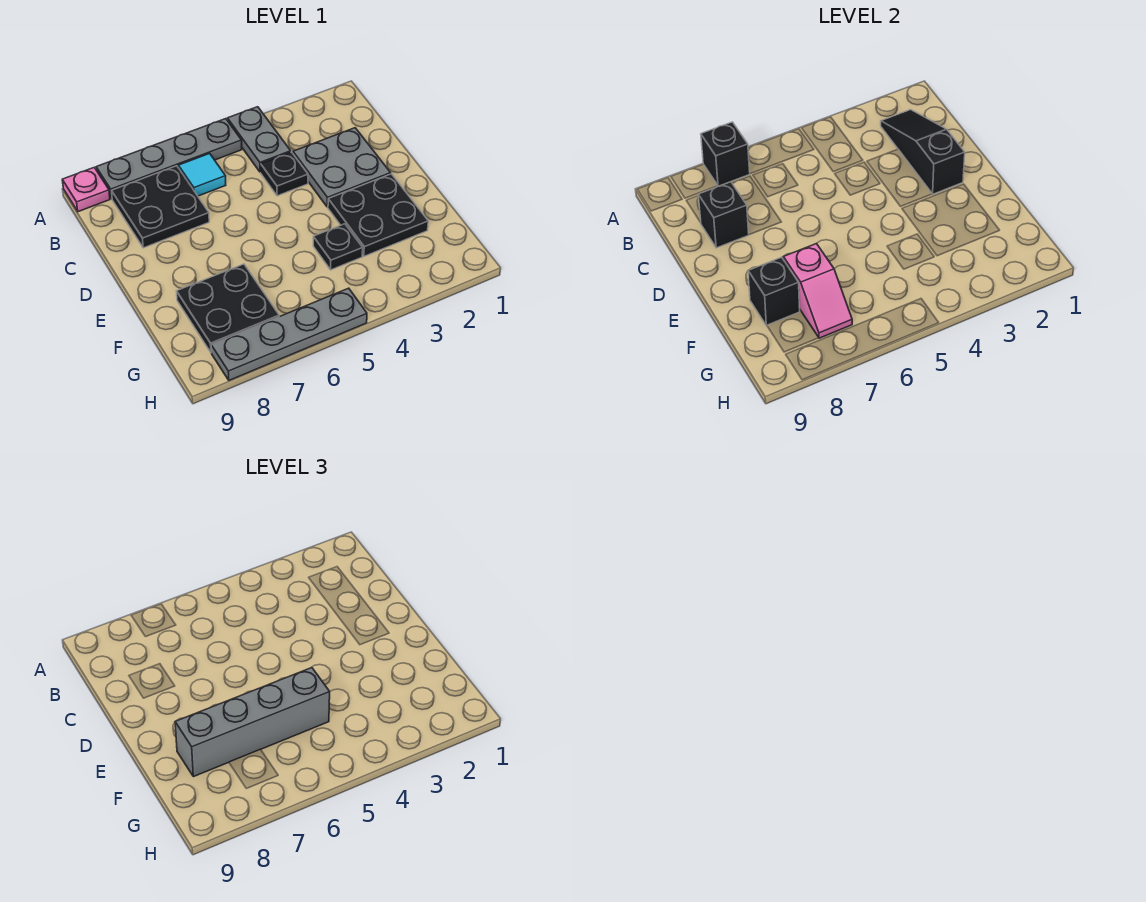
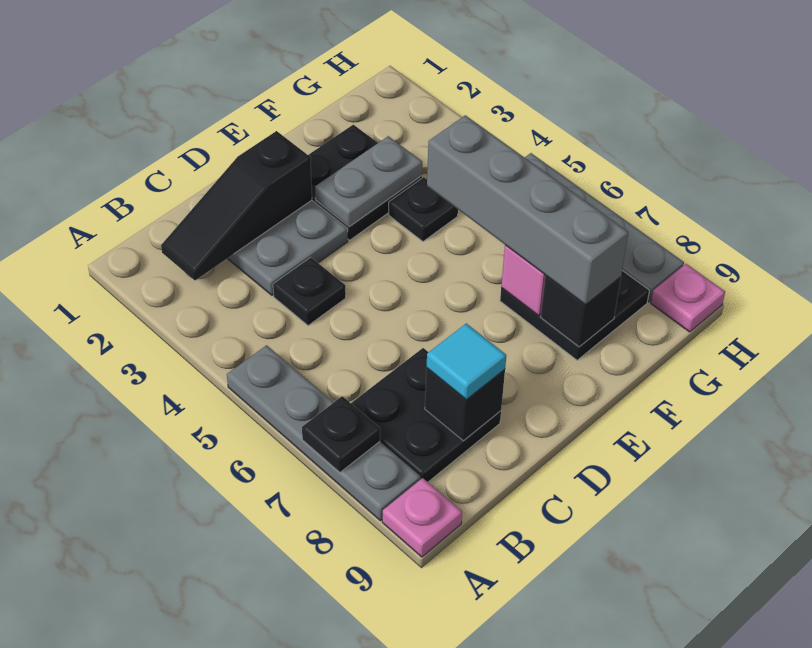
grey 1x2 plate [227,107,291,172] -> grey 1x2 plate moved to [315,136,422,226]
black 1x1 brick [701,122,750,186] -> black 1x1 plate [302,396,380,472]
cyan 1x1 tile [178,153,226,196] -> cyan 1x1 tile moved to [426,323,506,399]
none -> pink 1x1 plate [651,264,725,332]

